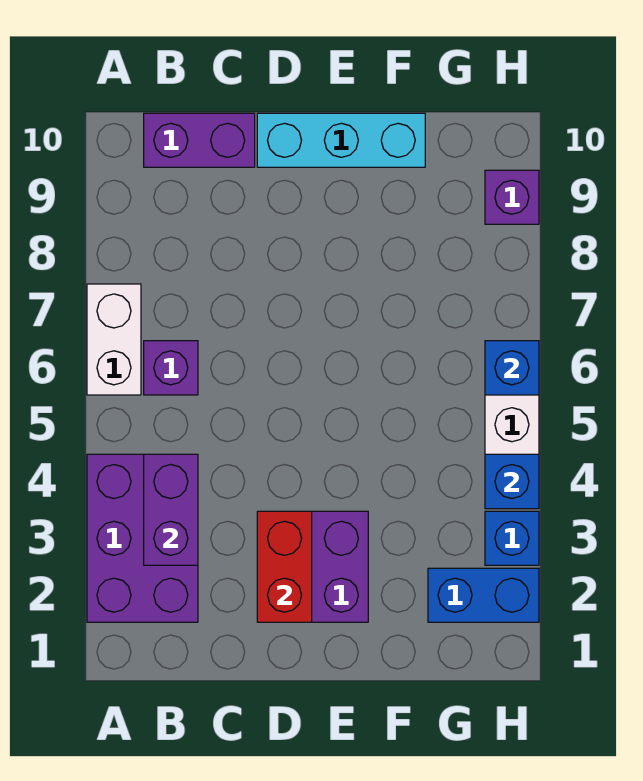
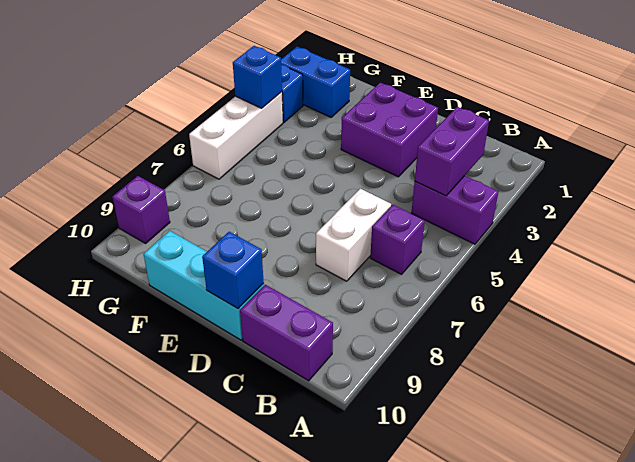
purple 2x3 brick [87,454,198,622] -> purple 1x2 brick [412,176,499,244]
white 1x2 brick [87,284,141,395] -> white 1x2 brick moved to [316,189,391,281]
red 1x2 brick [257,511,312,622] -> none
blue 1x1 brick [485,341,539,395] -> blue 1x1 brick moved to [202,232,264,309]

